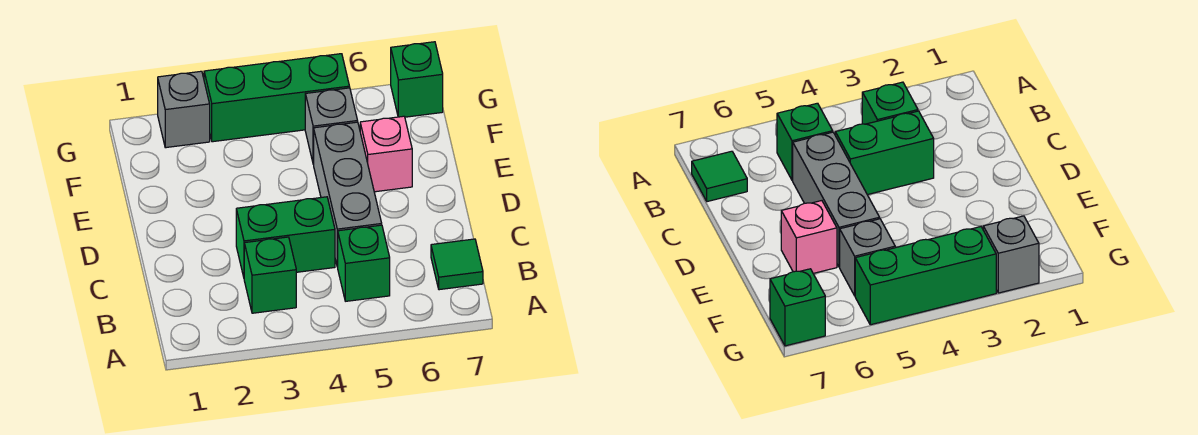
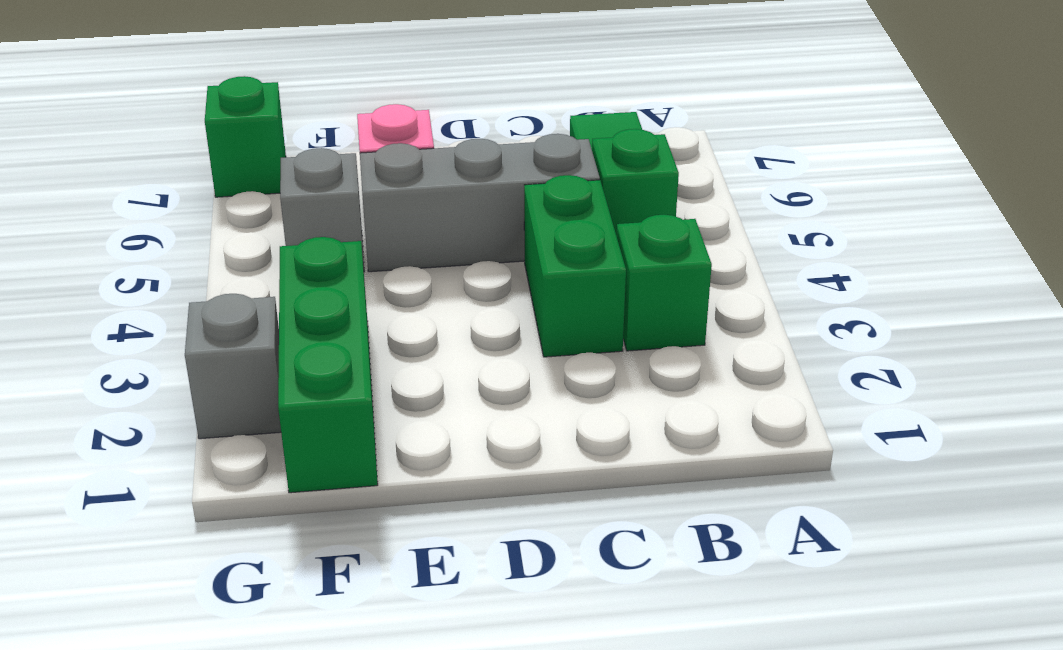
green 1x3 brick [204,54,350,142] -> green 1x3 brick moved to [278,237,378,493]

